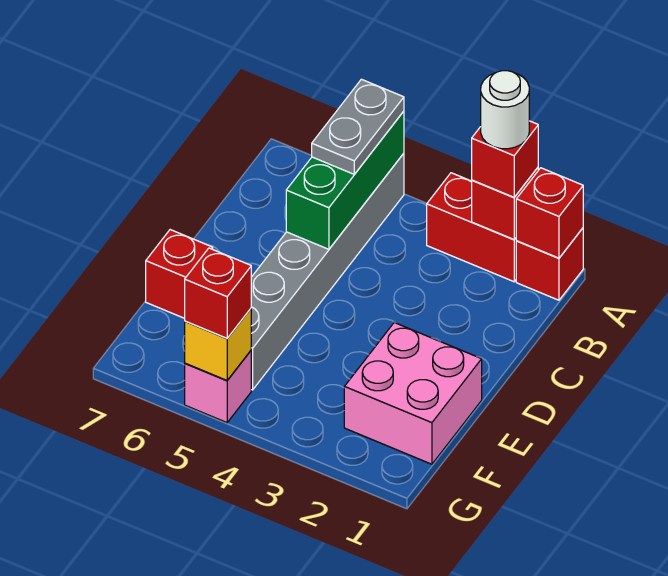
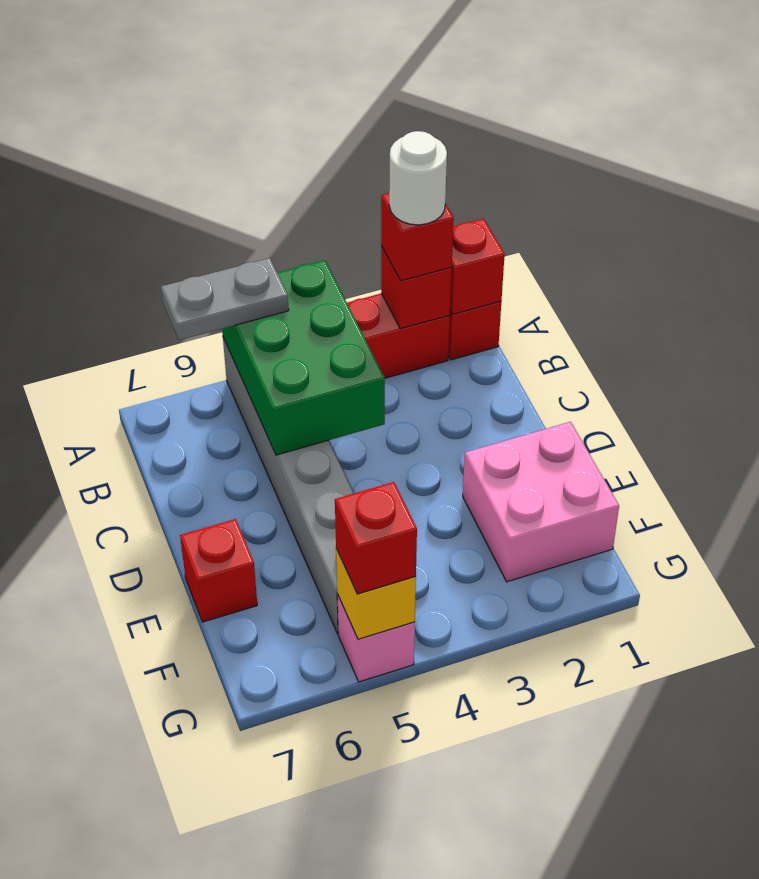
green 1x3 brick [286,111,404,249] -> green 2x3 brick [222,260,385,455]
grey 1x2 plate [312,79,404,174] -> grey 1x2 plate turned to [161,258,289,340]

